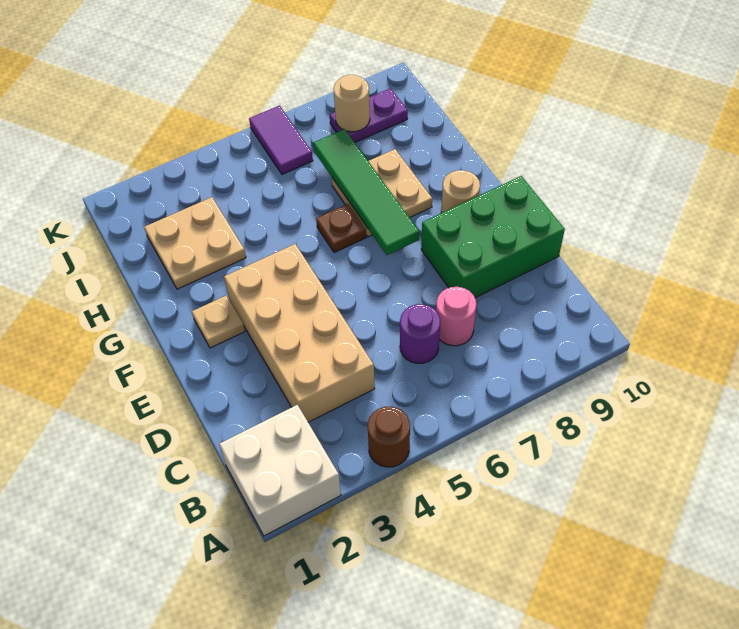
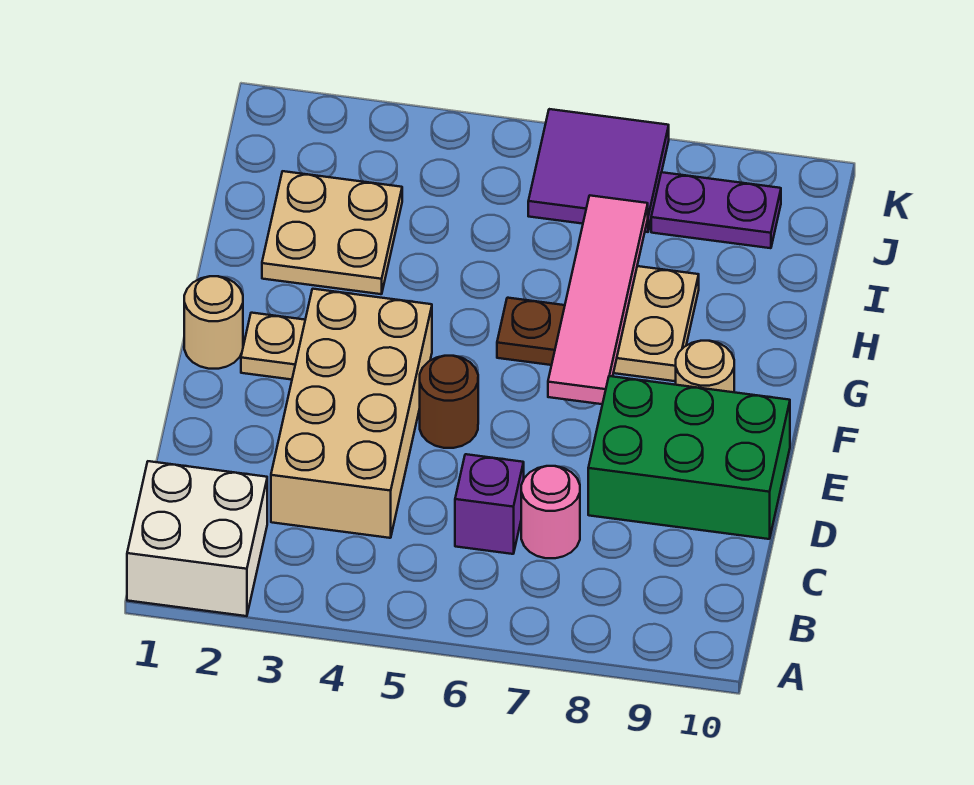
brown 1x1 round brick [368,407,410,467] -> brown 1x1 round brick moved to [420,356,478,448]
purple 1x1 round brick [400,304,440,363] -> purple 1x1 brick [455,454,524,554]
green 1x4 tile [314,129,419,255] -> pink 1x4 tile [548,196,648,404]
purple 1x2 tile [249,106,313,174] -> purple 2x2 tile [528,109,669,232]
tan 1x1 round brick [334,75,370,132] -> tan 1x1 round brick moved to [184,276,243,369]

